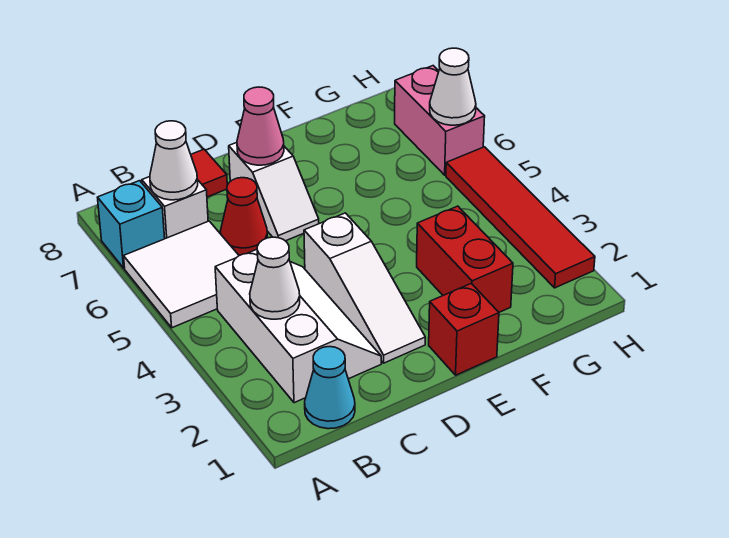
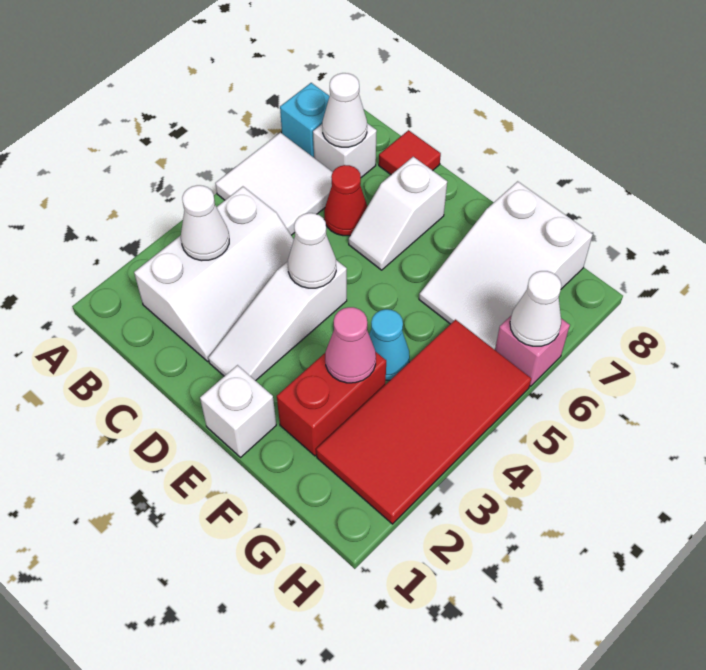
cyan 1x1 cone [305,347,355,429] -> cyan 1x1 cone moved to [369,309,410,380]
none -> white 1x1 cone [288,213,336,288]
pink 1x1 cone [237,87,284,165] -> pink 1x1 cone moved to [325,307,376,383]
red 1x1 brick [429,284,499,375] -> white 1x1 brick [200,365,276,457]
none -> white 2x3 slope [419,181,593,350]
red 1x4 tile [446,147,595,288] -> red 2x4 tile [316,320,531,524]
pink 1x2 brick [395,66,485,175] -> pink 1x1 brick [495,315,570,386]

